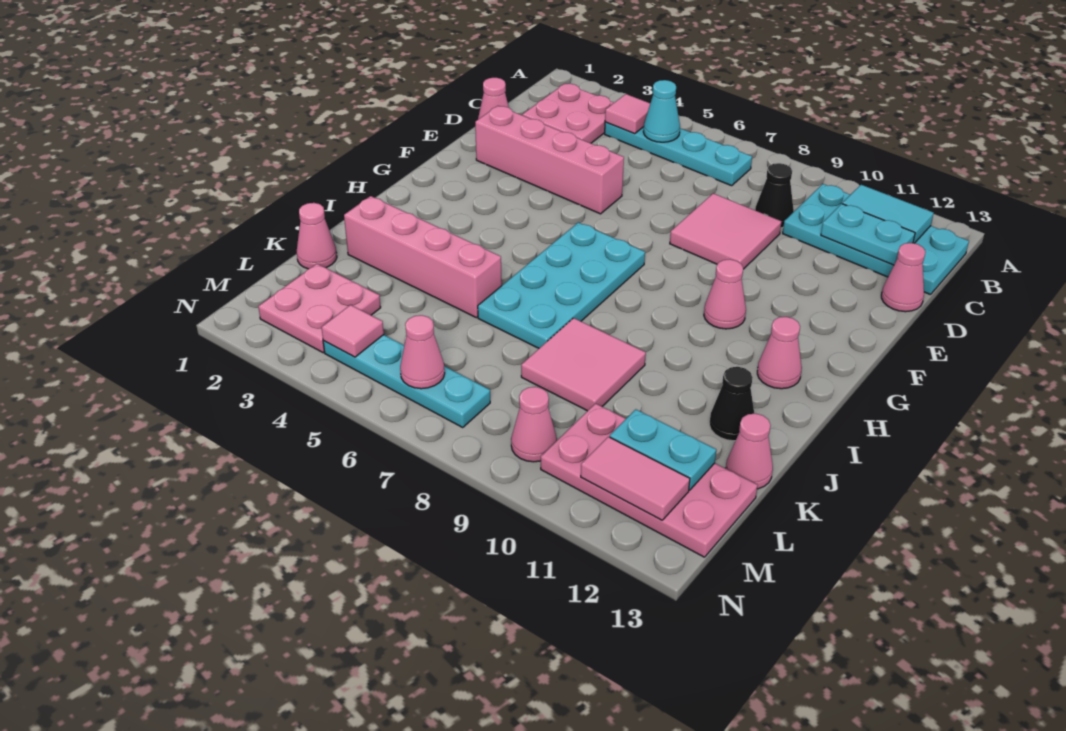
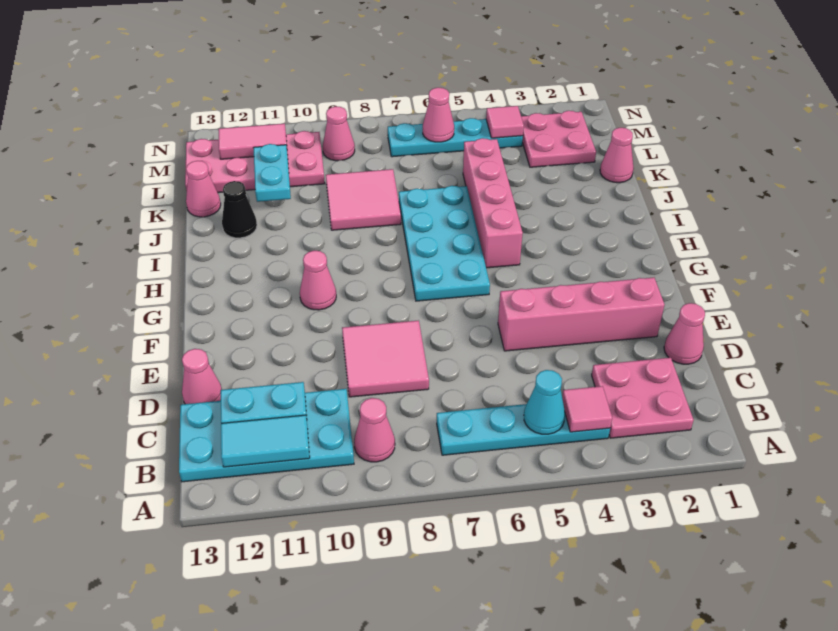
black 1x1 cone [755,163,794,228] -> none
pink 1x1 cone [757,317,802,389] -> pink 1x1 cone moved to [354,398,395,462]
pink 1x4 brick [344,196,502,318] -> pink 1x4 brick turned to [463,138,523,268]
cyan 1x2 plate [610,409,716,490] -> cyan 1x2 plate turned to [254,144,291,202]

